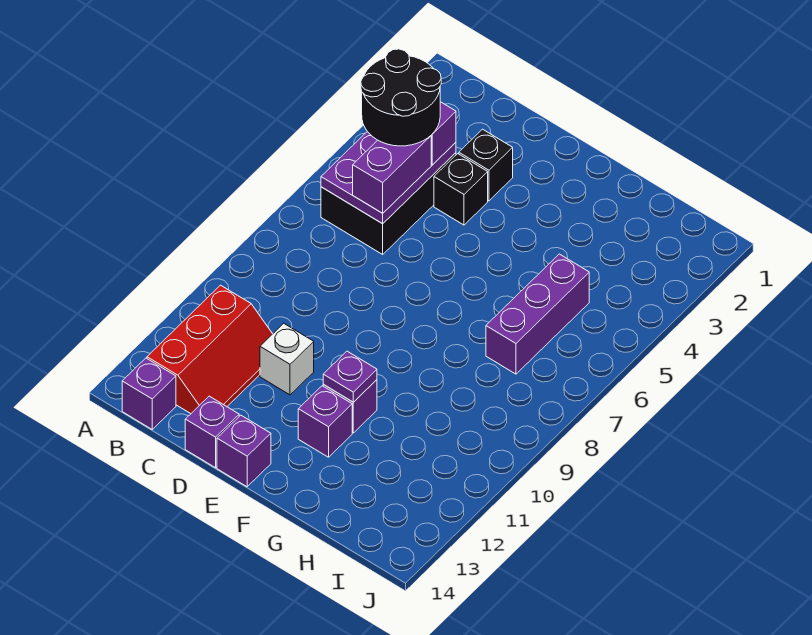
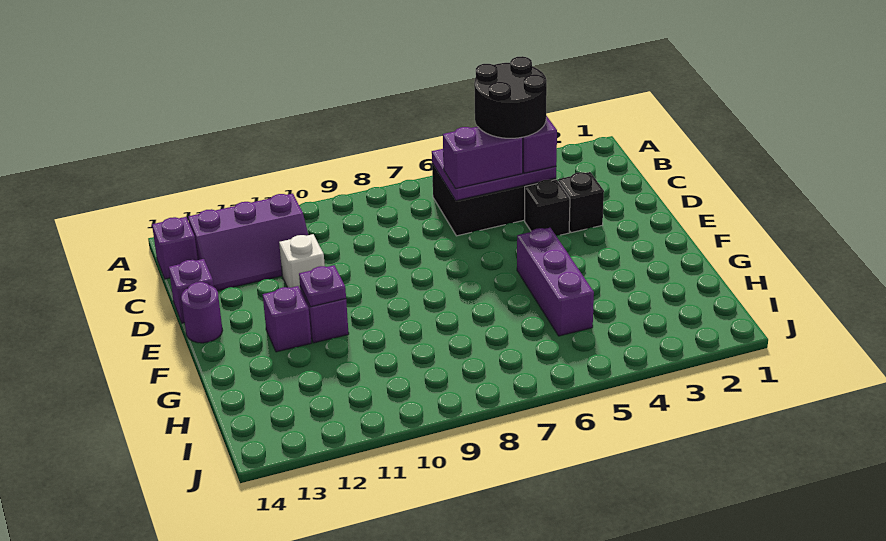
red 2x3 slope [147,285,272,414] -> purple 2x3 slope [188,193,308,291]
purple 1x1 brick [217,415,271,487] -> purple 1x1 round brick [181,282,223,343]
purple 1x3 brick [486,254,589,374] -> purple 1x3 brick turned to [517,228,594,336]

